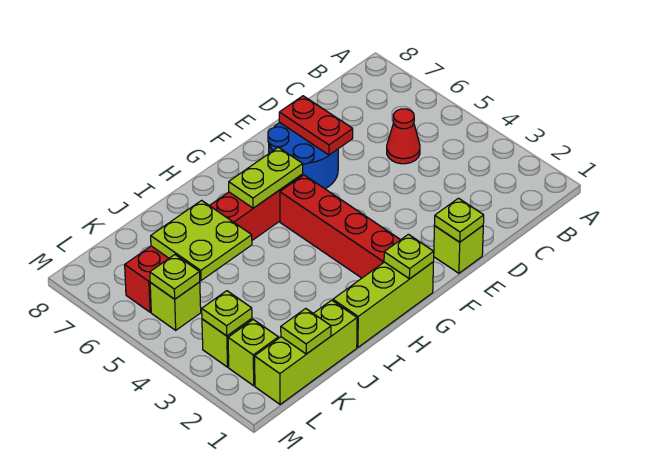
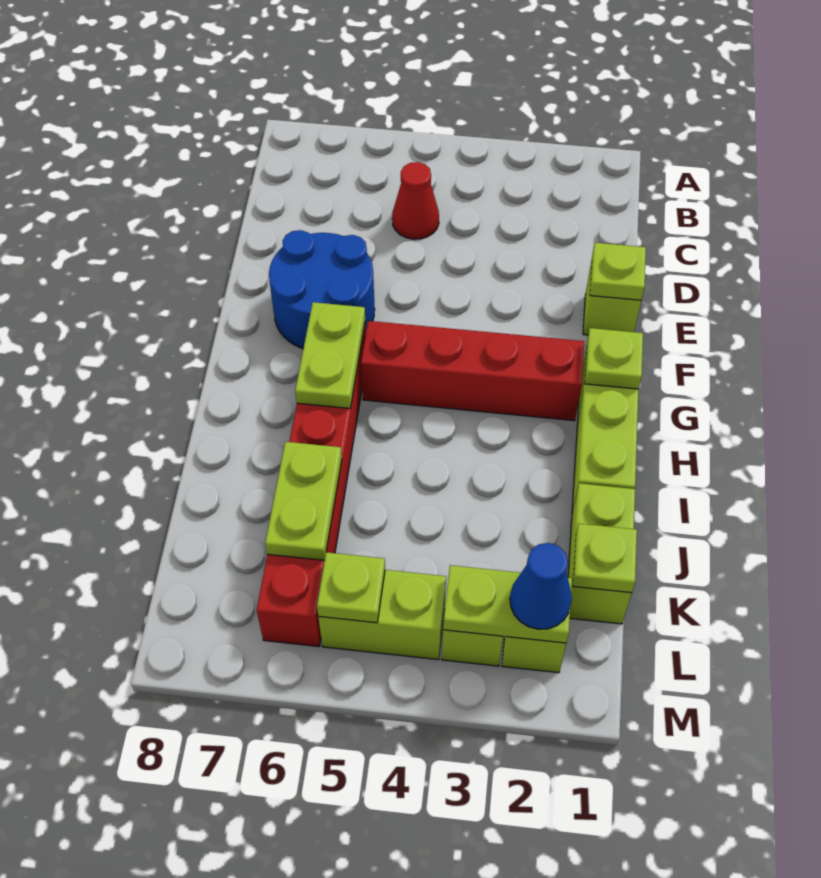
red 1x2 plate [279,96,353,155] -> none
lime 1x3 brick [255,300,357,404] -> lime 1x2 brick [568,483,635,624]
lime 2x2 plate [151,200,252,280] -> lime 1x2 plate [265,442,342,560]
none -> blue 1x1 cone [510,543,572,629]
lime 1x1 plate [202,291,252,336] -> lime 1x2 plate [443,565,572,643]
lime 1x1 brick [150,282,201,330] -> lime 1x2 brick [318,570,446,660]

